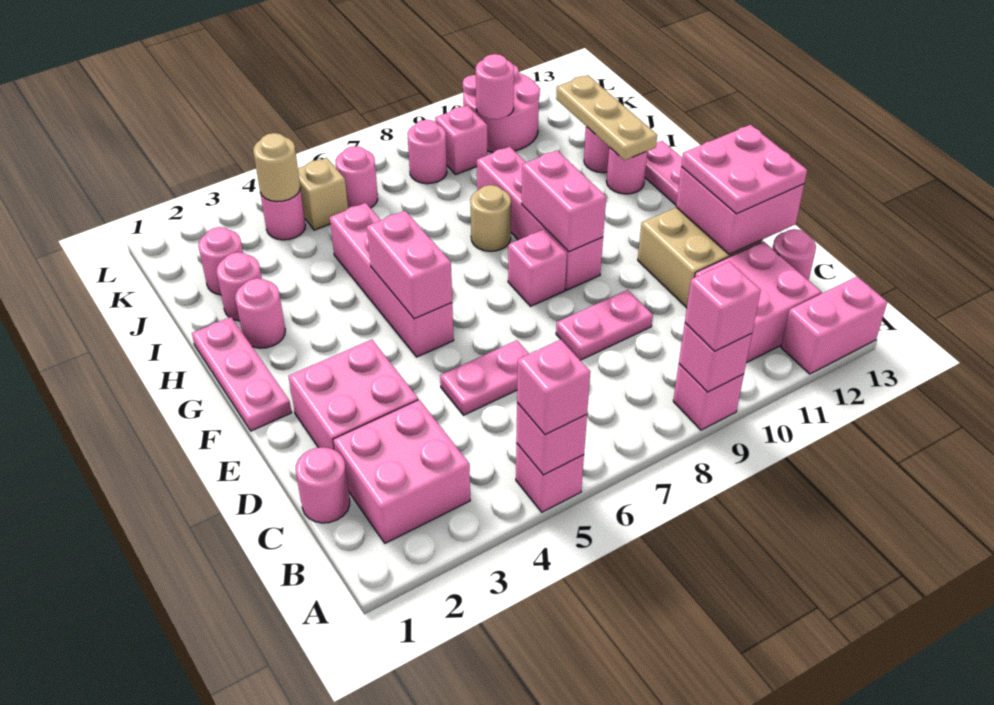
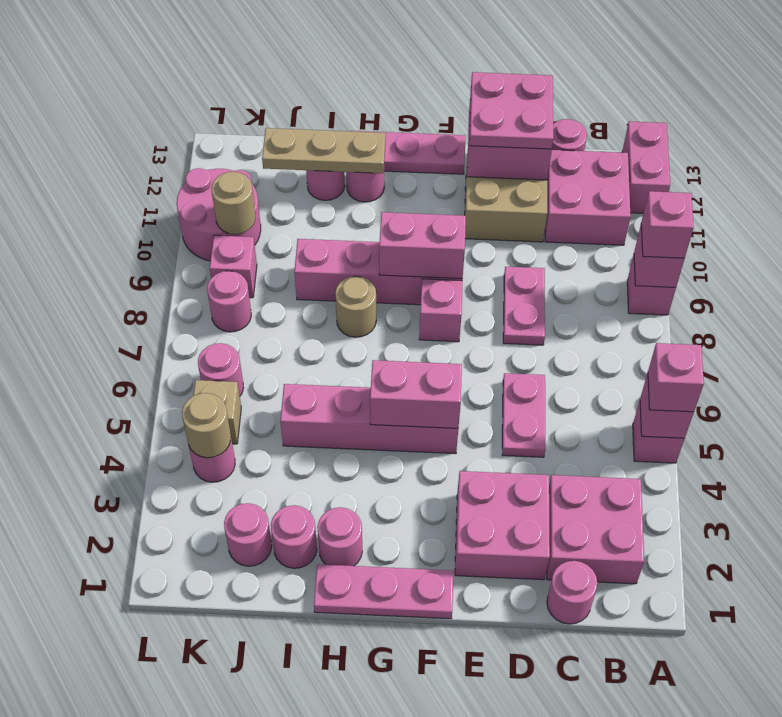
pink 1x1 round brick [476,54,514,119] -> tan 1x1 round brick [211,172,256,234]

